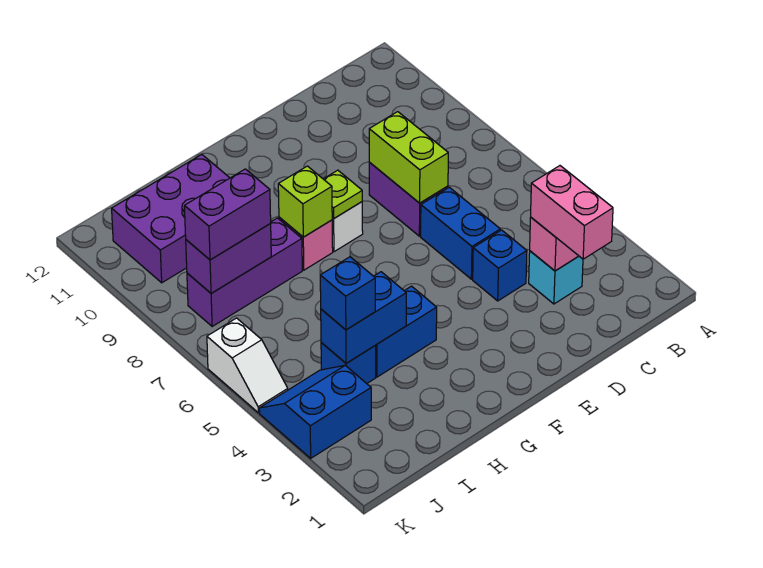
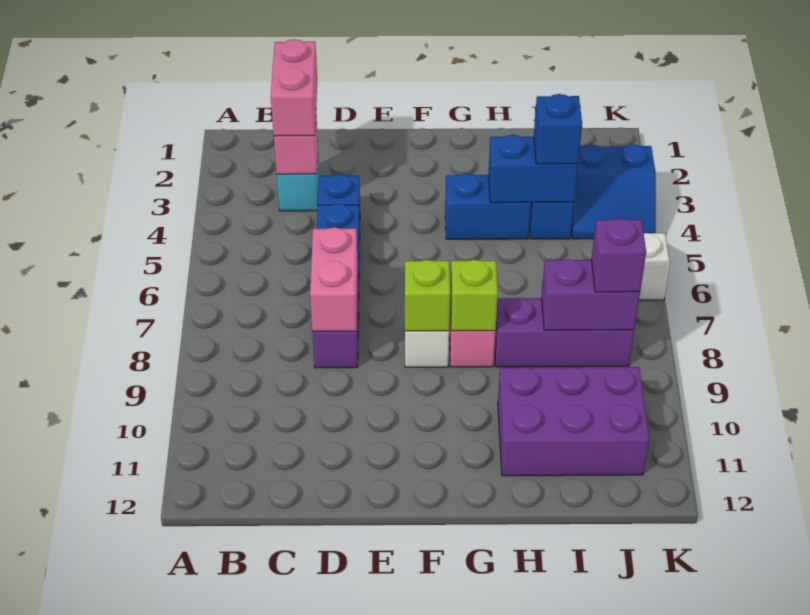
lime 1x2 brick [369,112,448,203] -> pink 1x2 brick [310,227,358,331]
lime 1x1 plate [324,170,362,219] -> lime 1x1 brick [405,260,450,331]
purple 1x2 brick [184,169,271,260] -> purple 1x1 brick [591,218,646,292]

